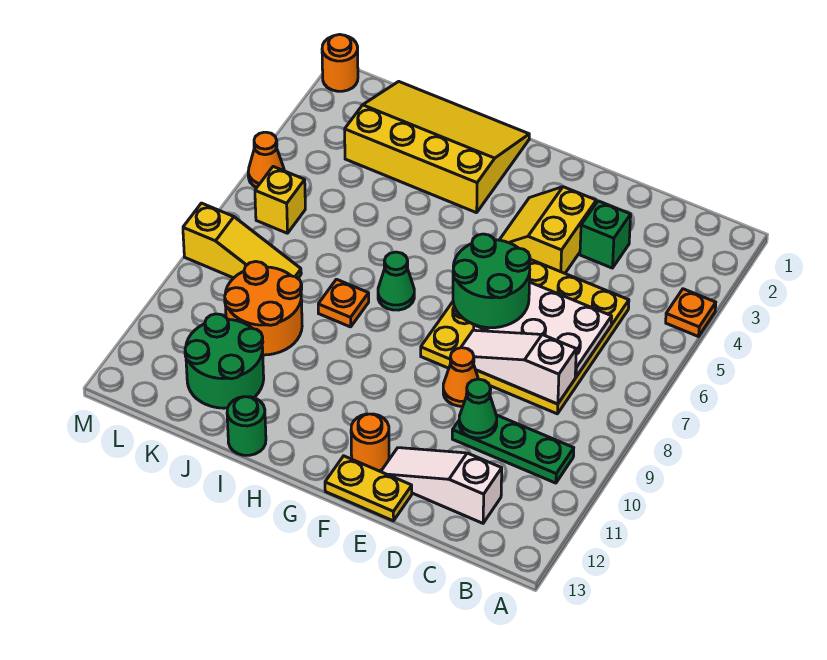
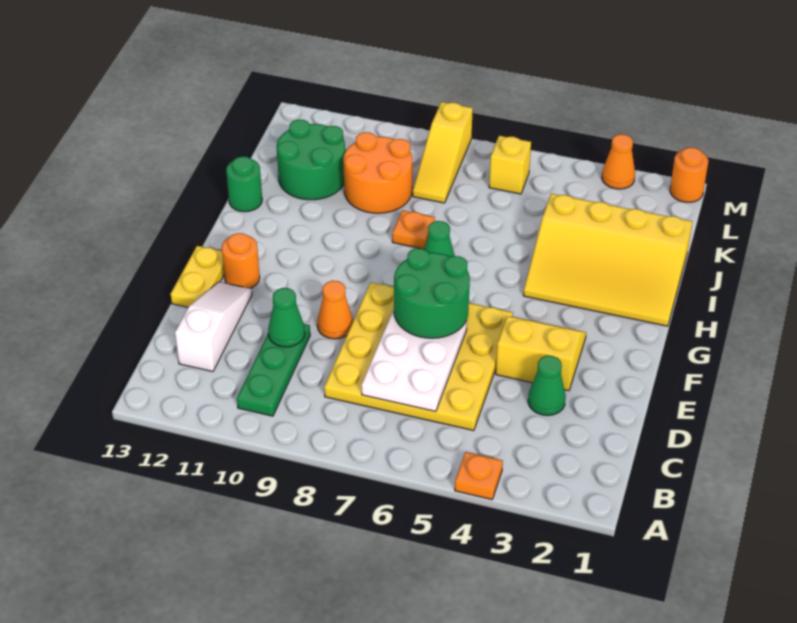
white 1x3 slope [461,330,576,404] -> none
green 1x1 brick [580,201,631,268] -> green 1x1 cone [528,356,566,416]
yellow 3x4 slope [345,82,529,213] -> yellow 3x4 slope turned to [523,194,692,326]
orange 1x1 cone [248,132,284,188] -> orange 1x1 cone moved to [602,134,635,189]

